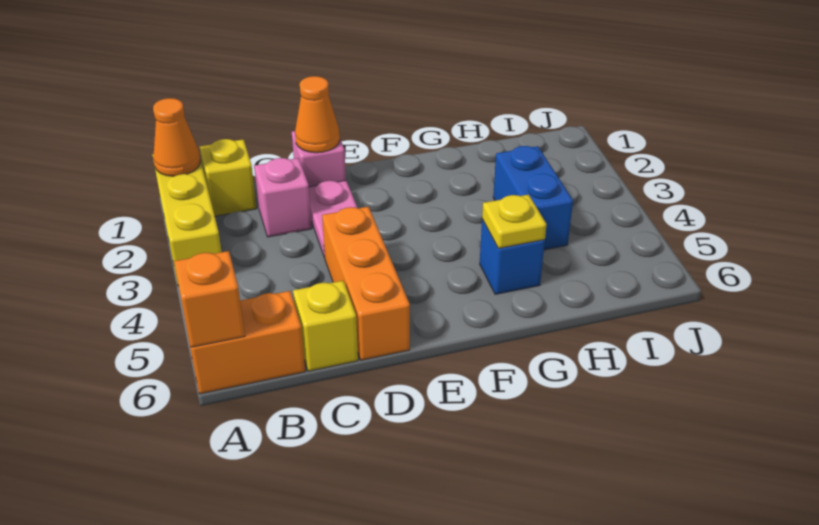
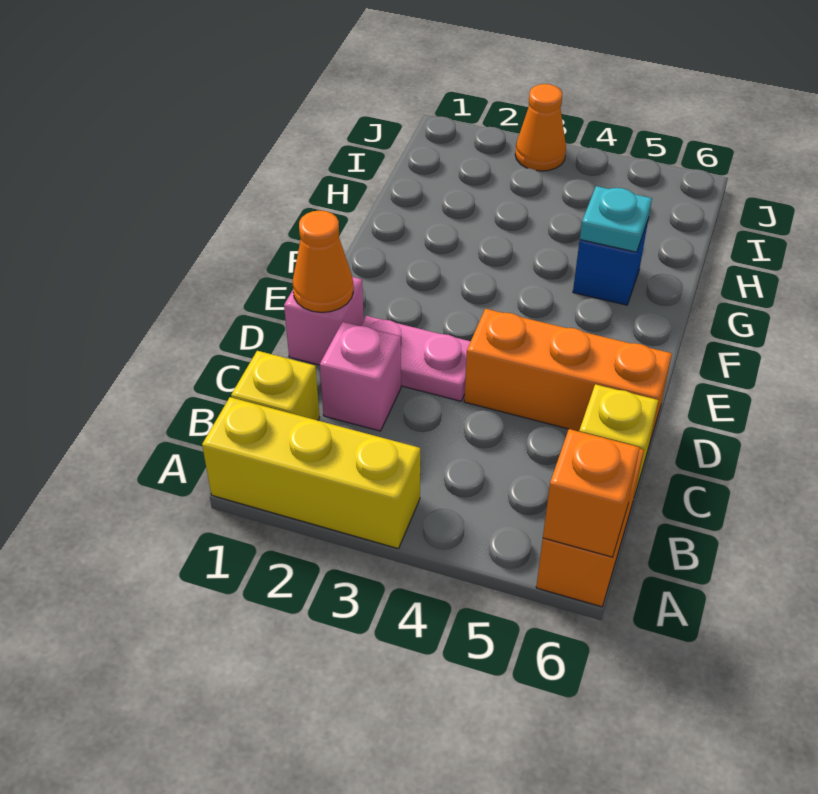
orange 1x1 cone [153,98,200,176] -> orange 1x1 cone moved to [515,84,566,171]
yellow 1x1 plate [482,195,547,248] -> cyan 1x1 plate [580,186,652,252]
blue 1x2 brick [493,146,573,250] -> none

